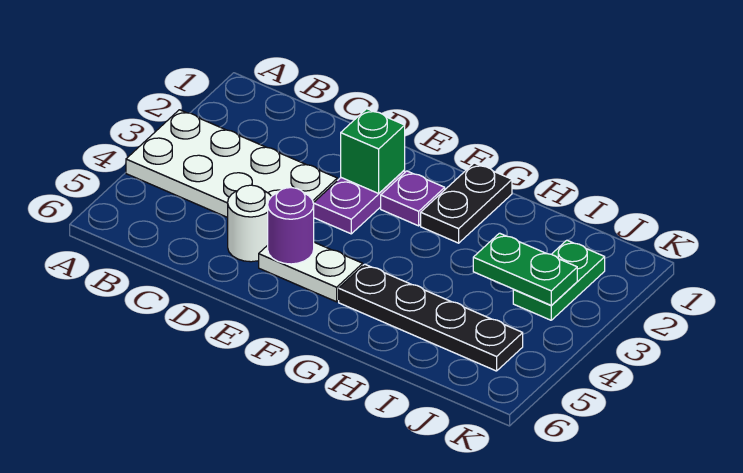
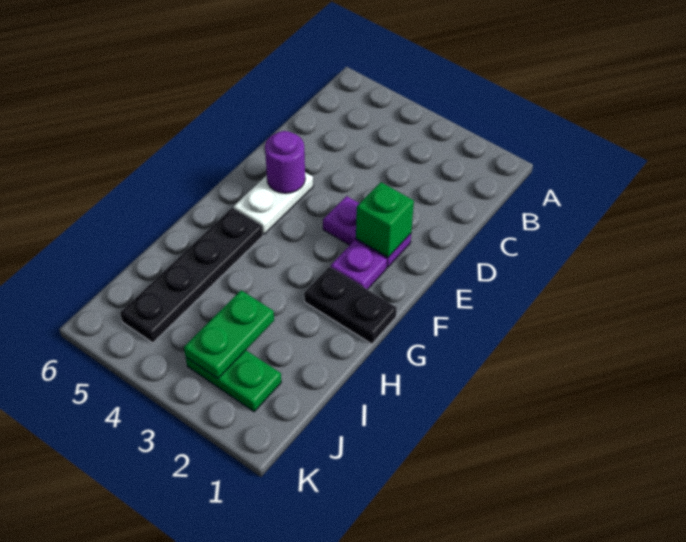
white 2x4 plate [126,110,337,218] -> none
white 1x1 round brick [228,185,271,262] -> none

